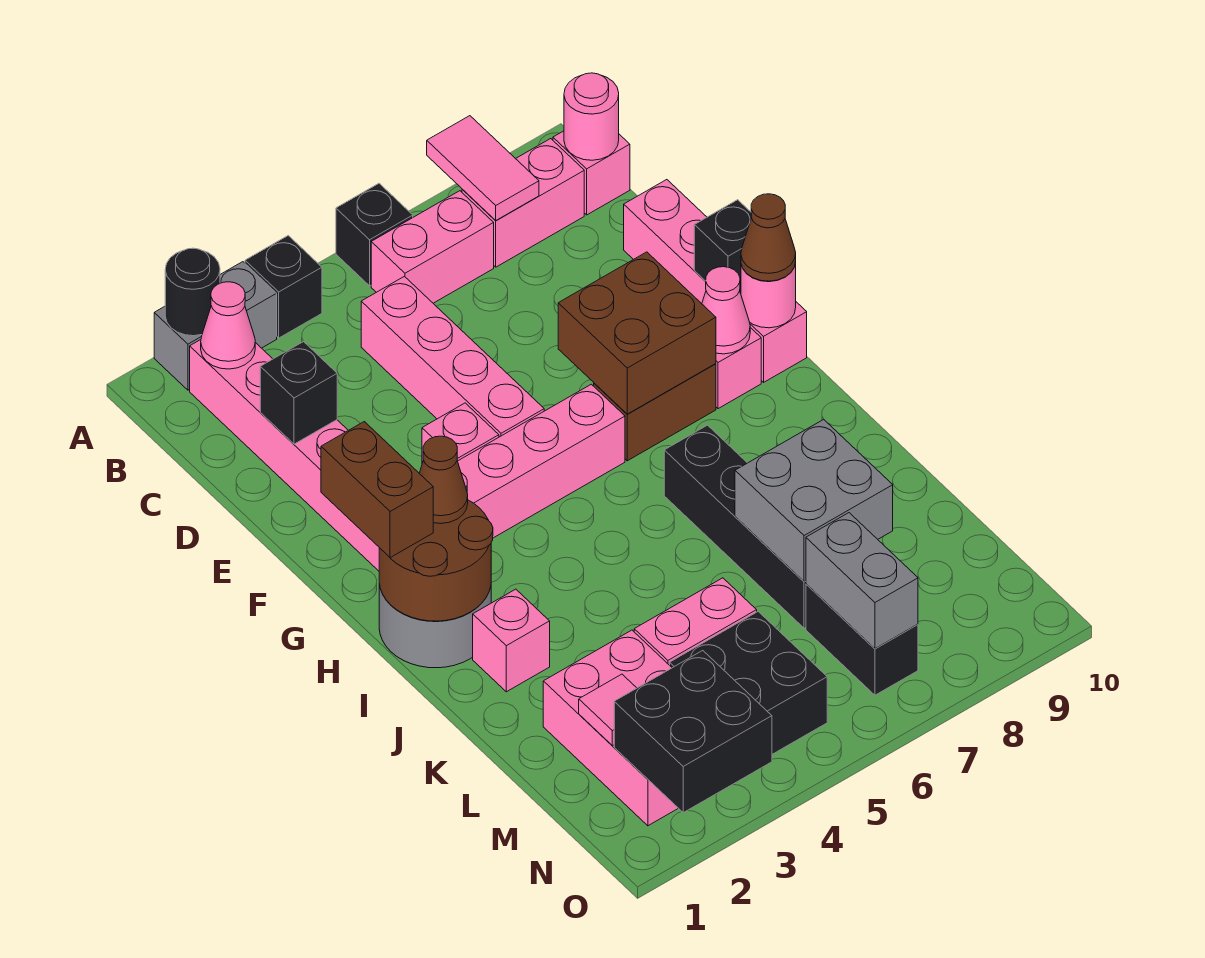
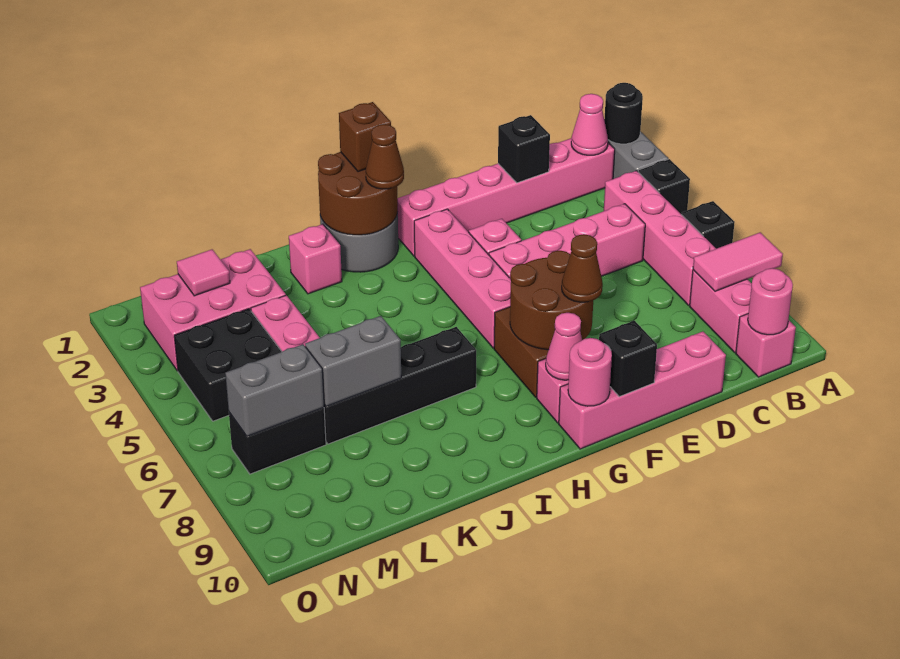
pink 1x2 brick [371,191,494,303] -> pink 1x4 brick [604,171,716,305]
brown 2x2 brick [558,252,716,414] -> brown 2x2 round brick [510,251,593,350]
brown 1x2 brick [321,422,433,558] -> brown 1x1 brick [339,102,391,172]
brown 1x1 cone [741,194,796,281] -> brown 1x1 cone moved to [562,234,603,302]
grey 2x2 brick [735,419,893,582] -> grey 1x2 brick [305,316,401,406]
black 2x2 brick [614,651,772,812] -> none

